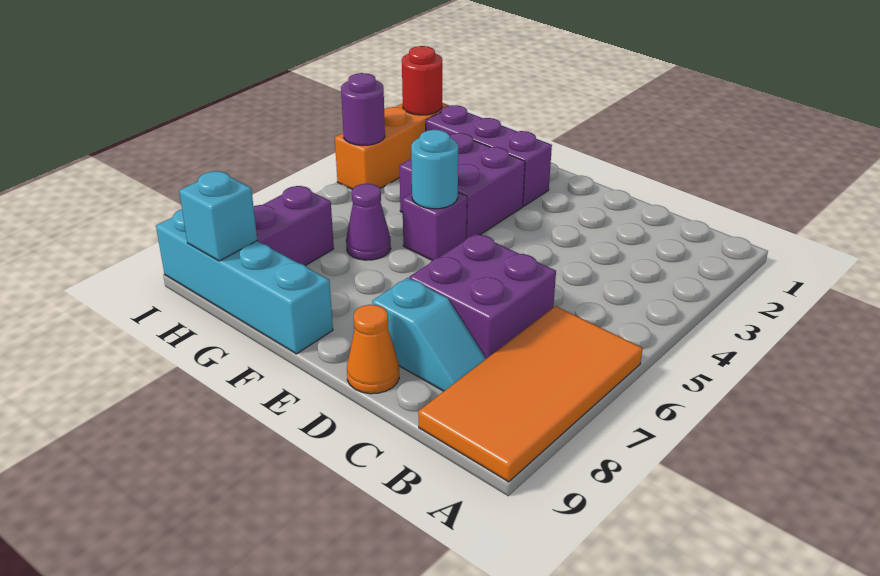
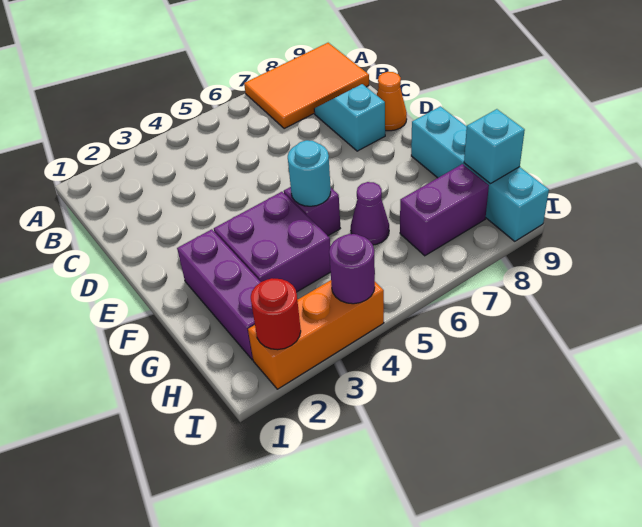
orange 2x4 tile [418,306,643,482] -> orange 2x3 tile [244,43,369,129]
purple 2x2 brick [409,234,556,359] -> none

